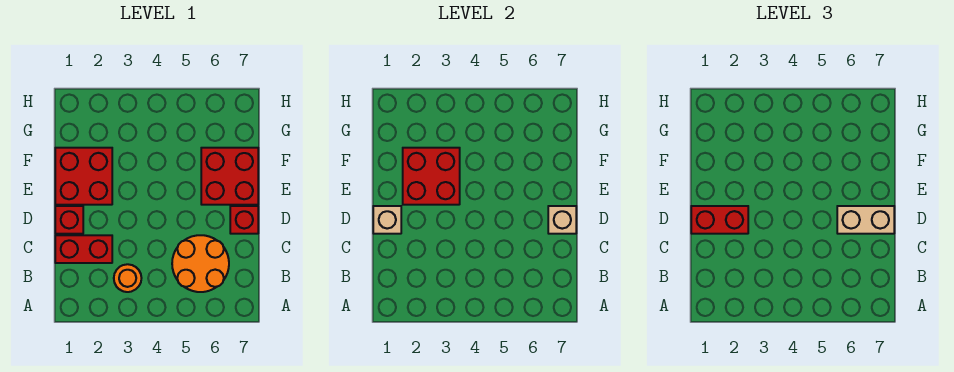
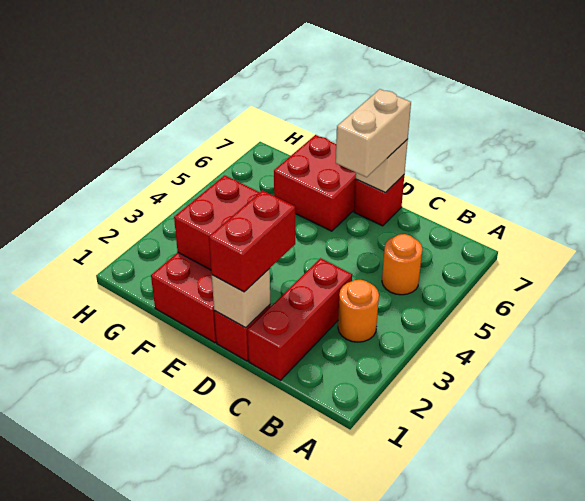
orange 2x2 round brick [172,235,229,292] -> orange 1x1 round brick [382,234,422,295]
red 1x2 brick [55,235,112,263] -> red 1x3 brick [247,258,352,380]

